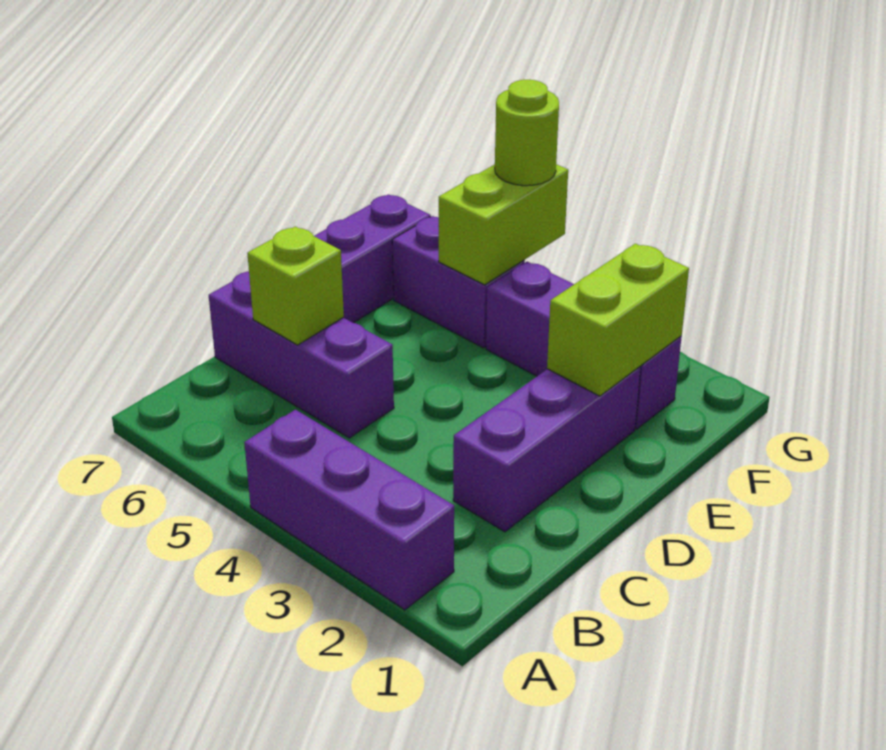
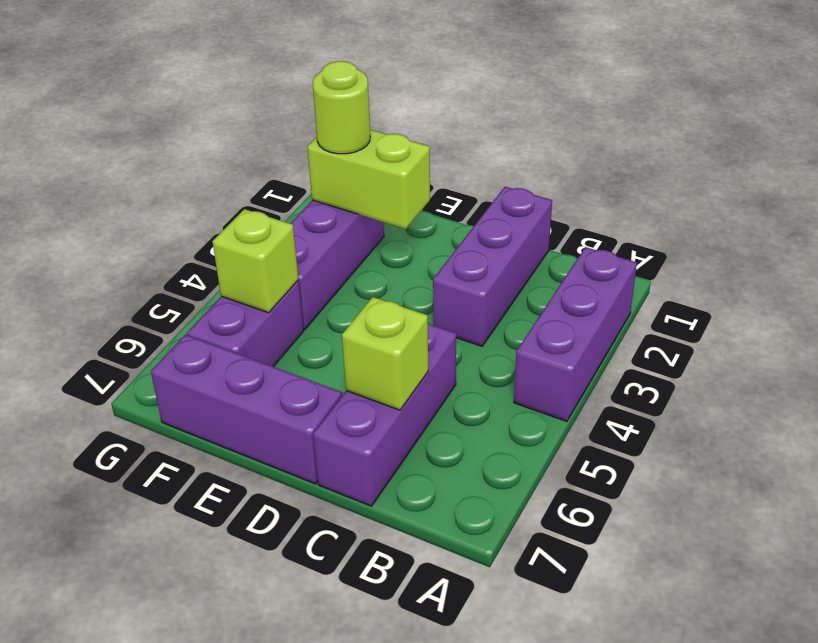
purple 1x3 brick [453,367,641,532] -> purple 1x3 brick turned to [433,187,552,346]
lime 1x2 brick [439,164,568,285] -> lime 1x1 brick [212,209,298,313]
lime 1x1 round brick [495,80,559,186] -> lime 1x1 round brick moved to [313,61,370,154]

